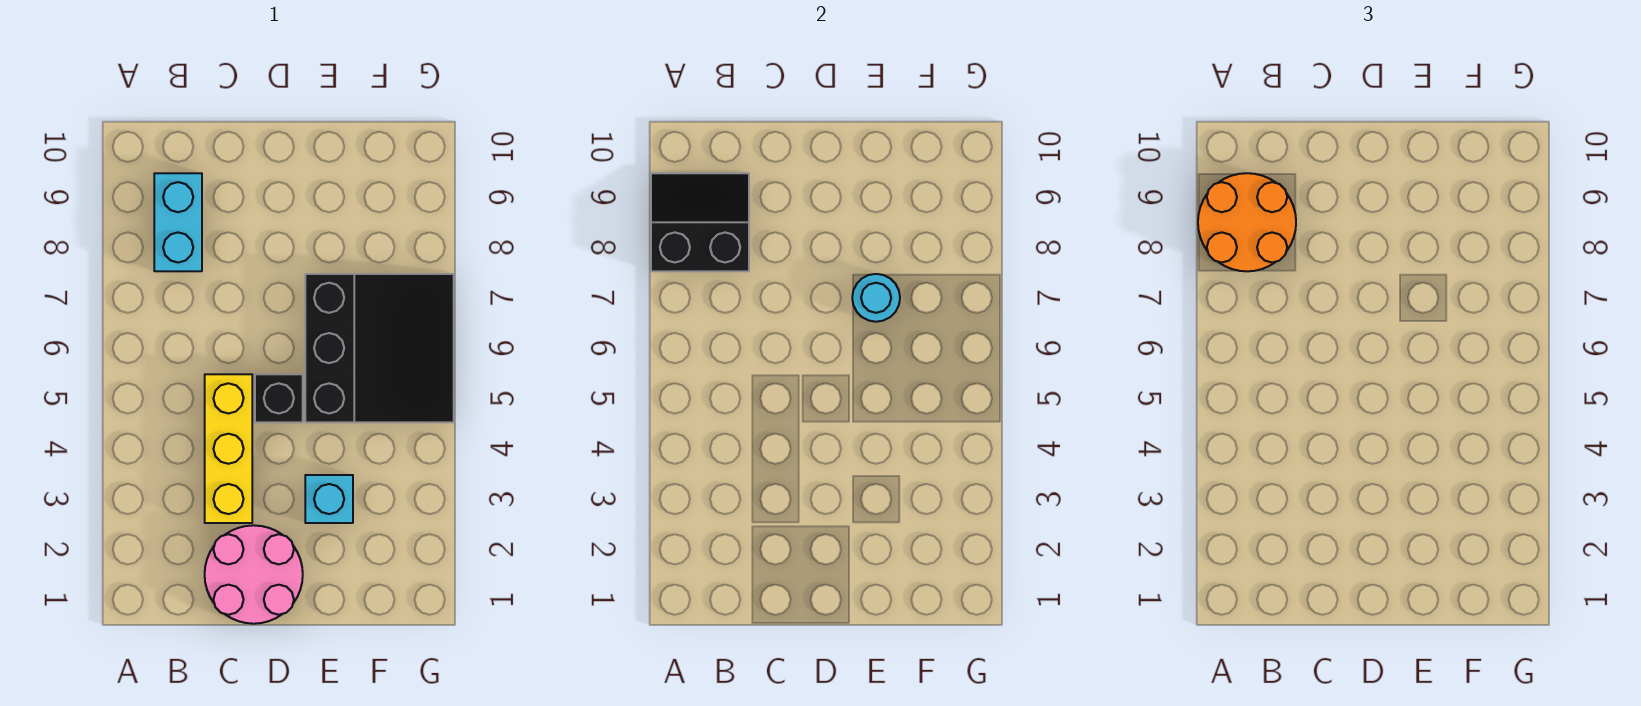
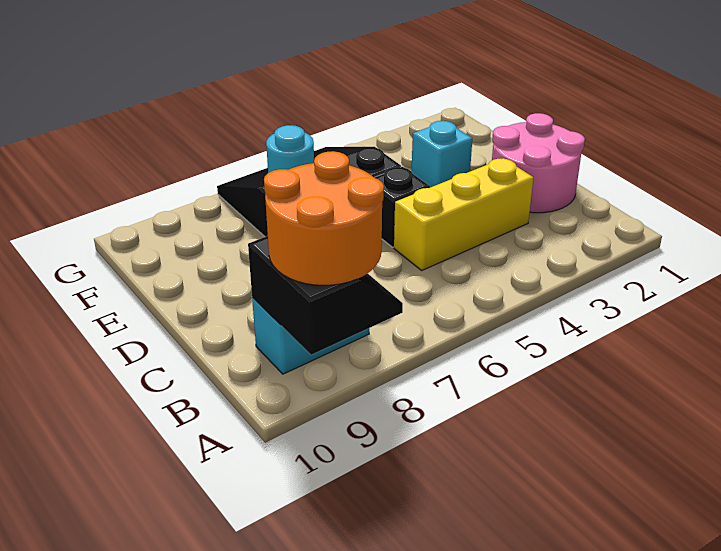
black 2x2 slope [651,173,749,271] -> black 2x2 slope turned to [248,236,403,355]

